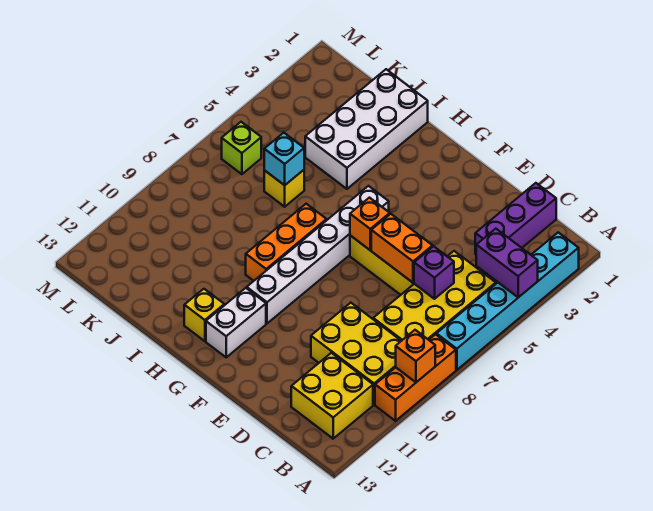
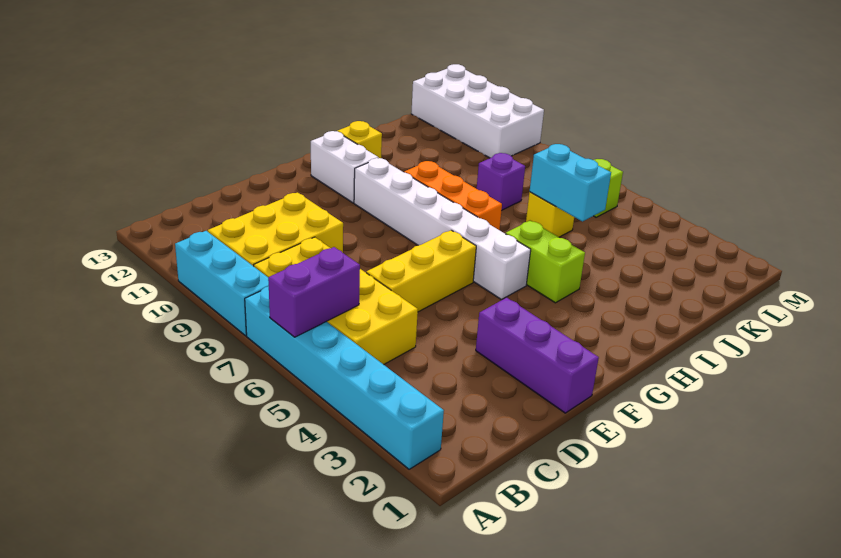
purple 1x2 brick [476,229,538,297] -> purple 1x2 brick moved to [268,247,360,337]
orange 1x3 brick [375,334,456,421] -> cyan 1x3 brick [175,231,269,336]
orange 1x1 brick [396,330,435,382] -> none
yellow 2x2 brick [291,353,373,439] -> none
purple 1x3 brick [475,183,556,254] -> purple 1x3 brick moved to [476,298,599,413]
purple 1x1 brick [414,246,454,299] -> purple 1x1 brick moved to [477,153,525,210]
orange 1x2 brick [371,214,433,283] -> none
orange 1x1 brick [350,198,390,250] -> none
none -> lime 1x2 brick [506,221,585,303]
white 2x4 brick [305,69,428,189] -> white 2x4 brick moved to [411,64,544,158]
cyan 1x1 brick [264,133,304,185] -> cyan 1x2 brick [530,144,611,221]

